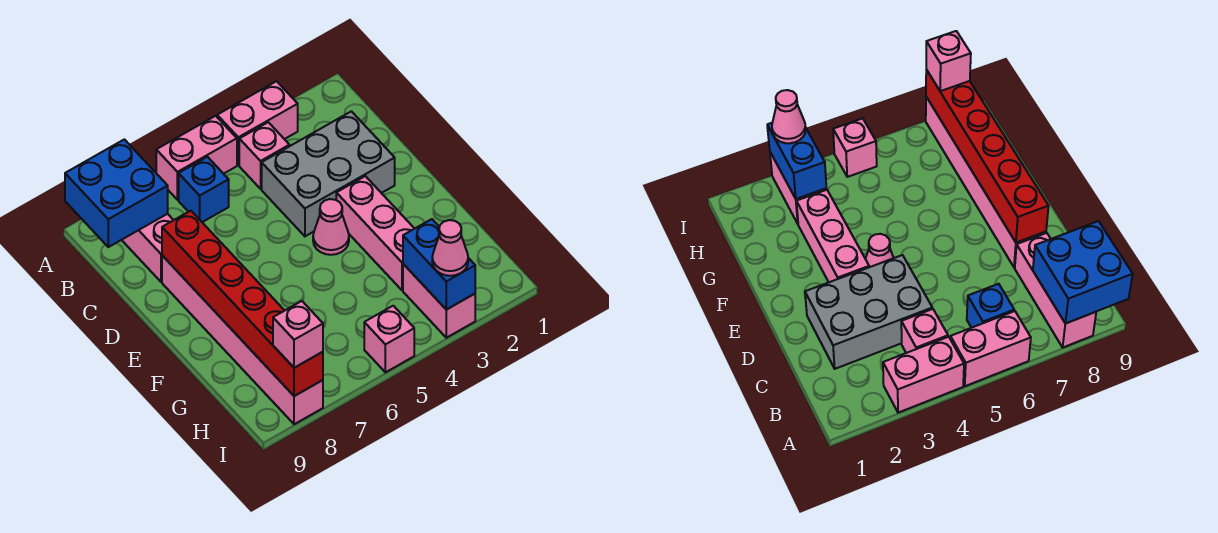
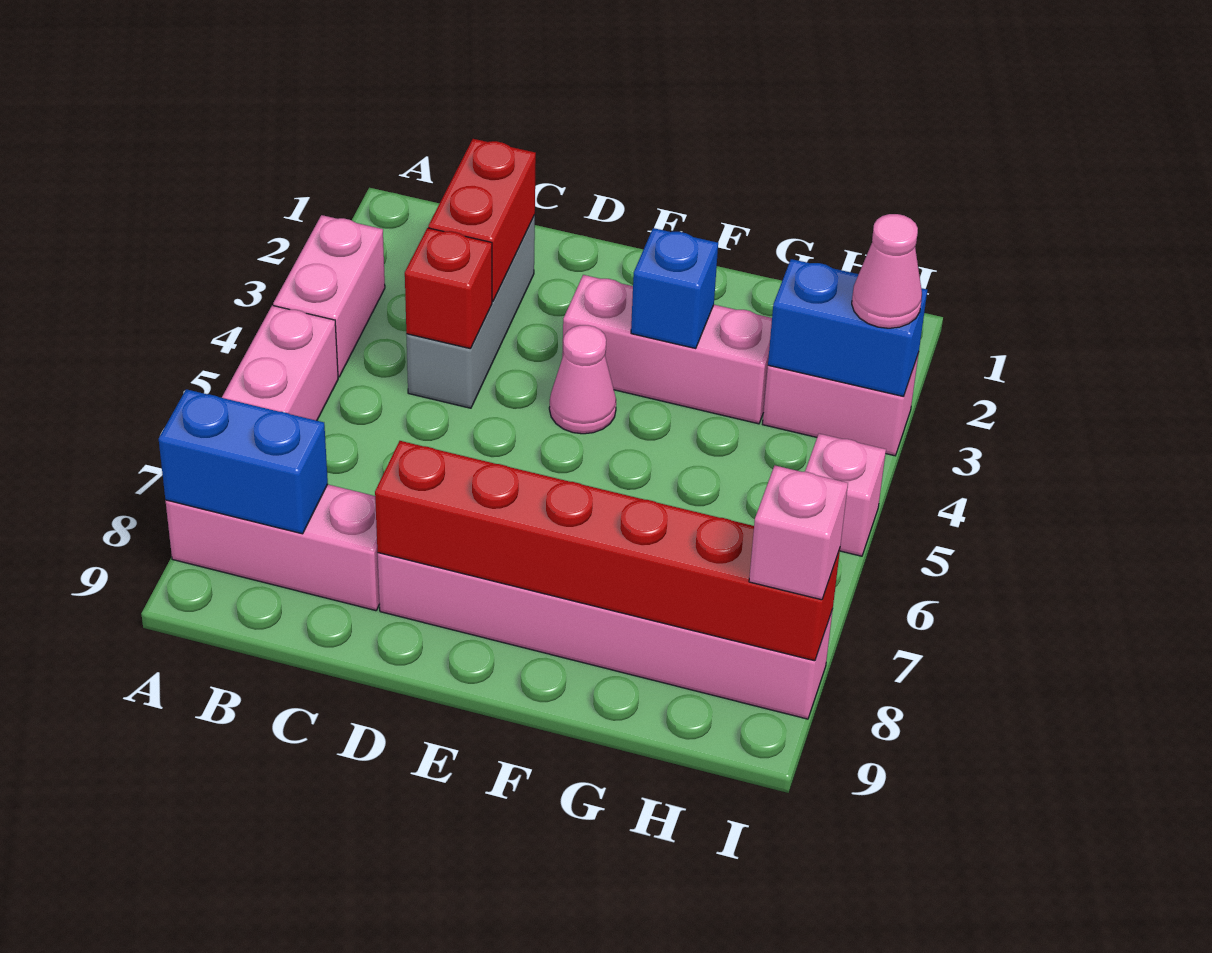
blue 2x2 brick [65,139,168,247] -> blue 1x2 brick [159,389,328,534]
pink 1x1 brick [239,122,290,189] -> none
blue 1x1 brick [179,157,229,222] -> blue 1x1 brick moved to [631,228,718,349]
grey 2x3 brick [262,111,395,236] -> grey 1x3 brick [406,216,535,408]
none -> red 1x2 brick [428,139,536,302]
none -> red 1x1 brick [405,228,492,349]

